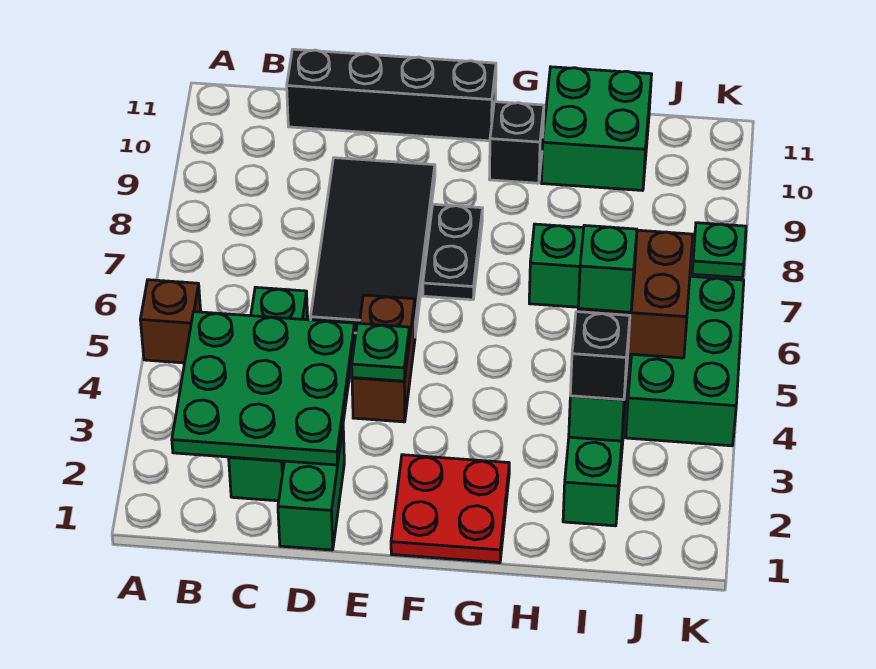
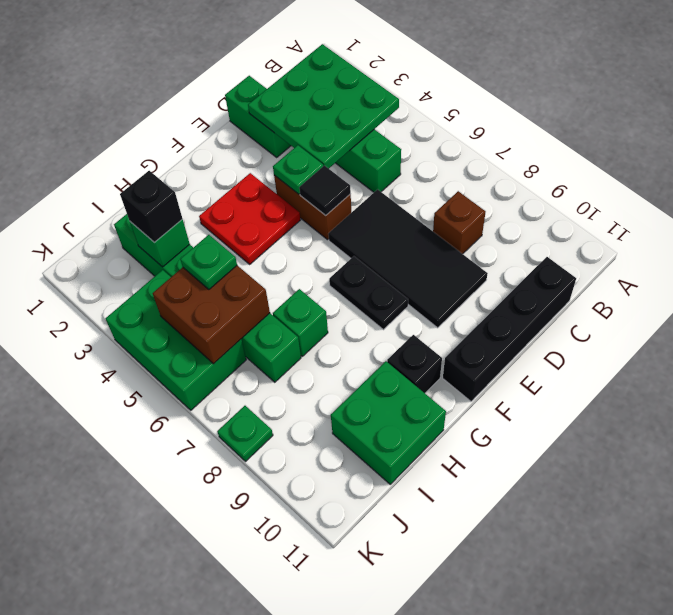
brown 1x1 brick [140,280,201,363] -> brown 1x1 brick moved to [433,191,485,254]
none -> black 1x1 tile [299,165,351,215]
red 2x2 plate [391,455,509,563] -> red 2x2 plate moved to [199,173,300,264]
green 1x1 brick [578,225,637,312] -> green 1x1 plate [180,235,237,289]

